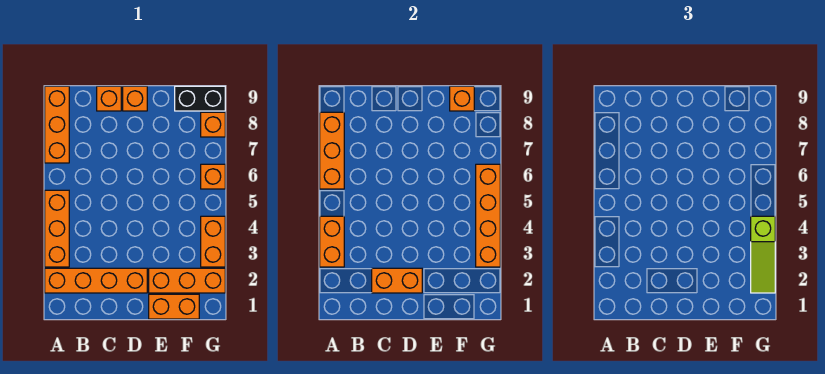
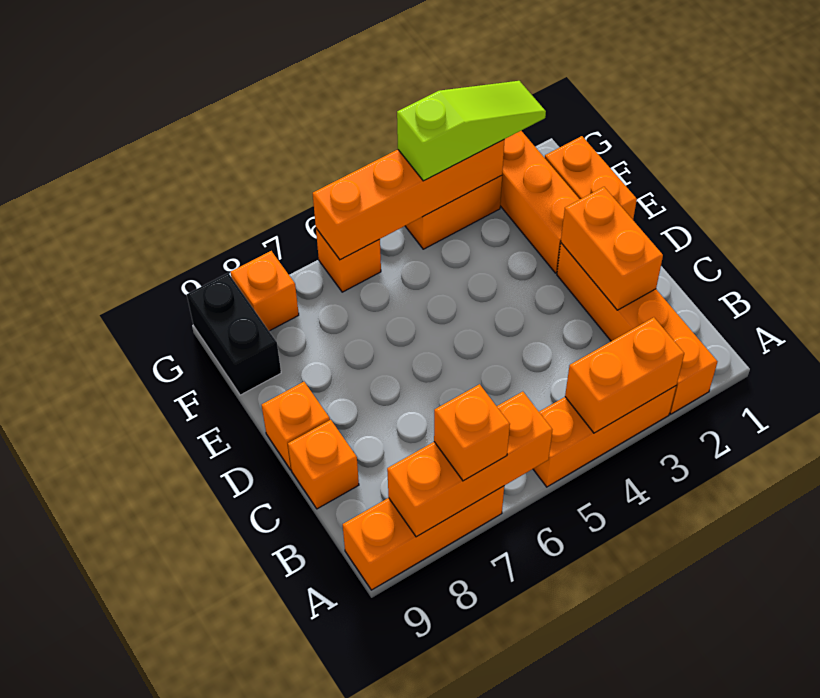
orange 1x1 brick [450,86,474,111] -> orange 1x1 brick moved to [434,384,510,481]

